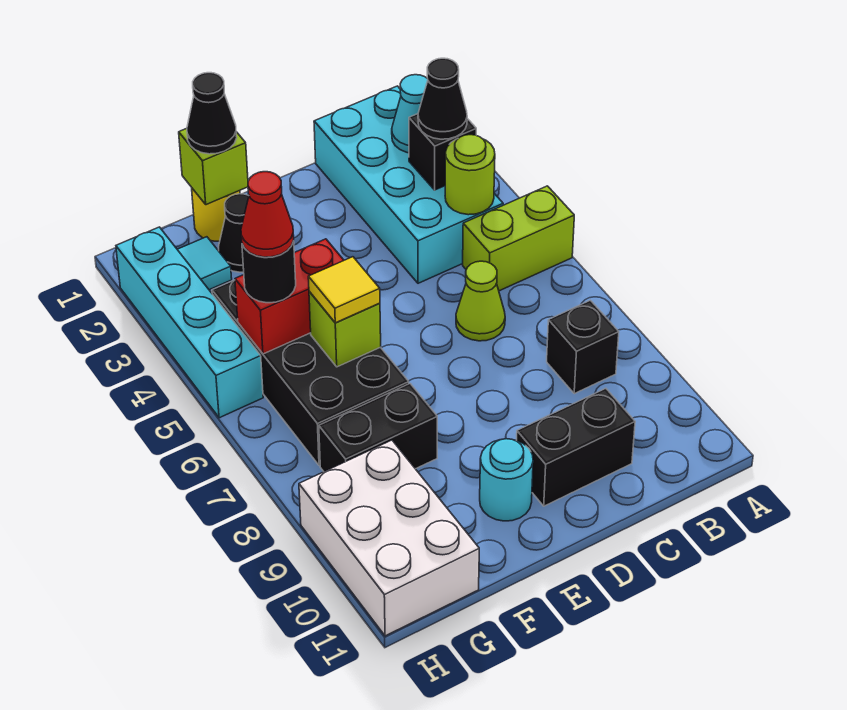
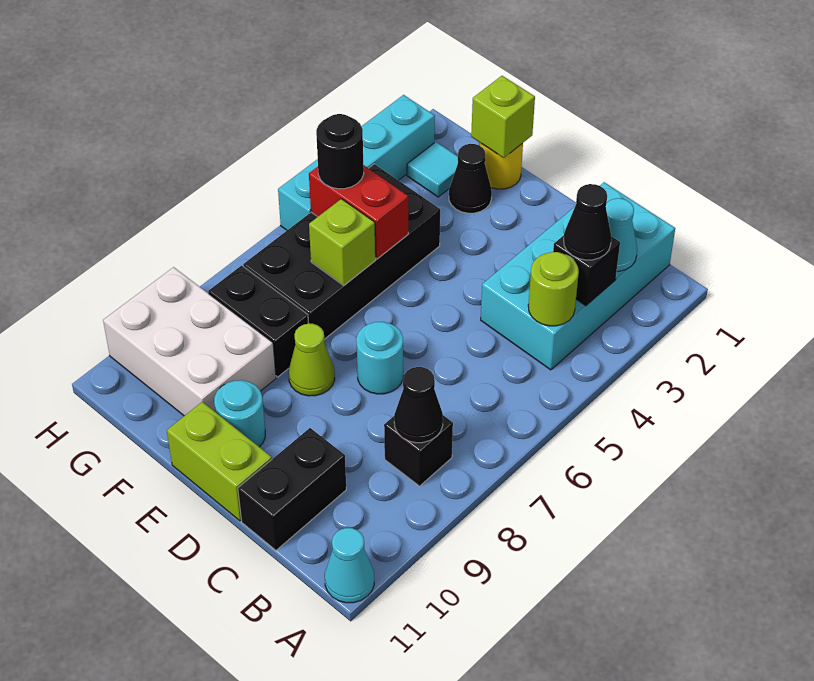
lime 1x2 brick [463,186,574,291] -> lime 1x2 brick moved to [167,402,272,521]
none -> cyan 1x1 cone [325,528,374,603]
lime 1x1 cone [456,261,505,341] -> lime 1x1 cone moved to [289,324,335,396]
black 1x2 brick [517,388,635,506] -> black 1x2 brick turned to [238,428,346,550]
none -> cyan 1x1 round brick [356,322,403,394]
black 1x1 cone [187,73,237,154] -> black 1x1 cone moved to [394,367,443,443]
yellow 1x1 tile [308,257,380,323] -> none
red 1x1 cone [241,172,294,257] -> none
white 2x3 brick [299,440,479,636] -> white 2x3 brick turned to [103,267,276,416]

